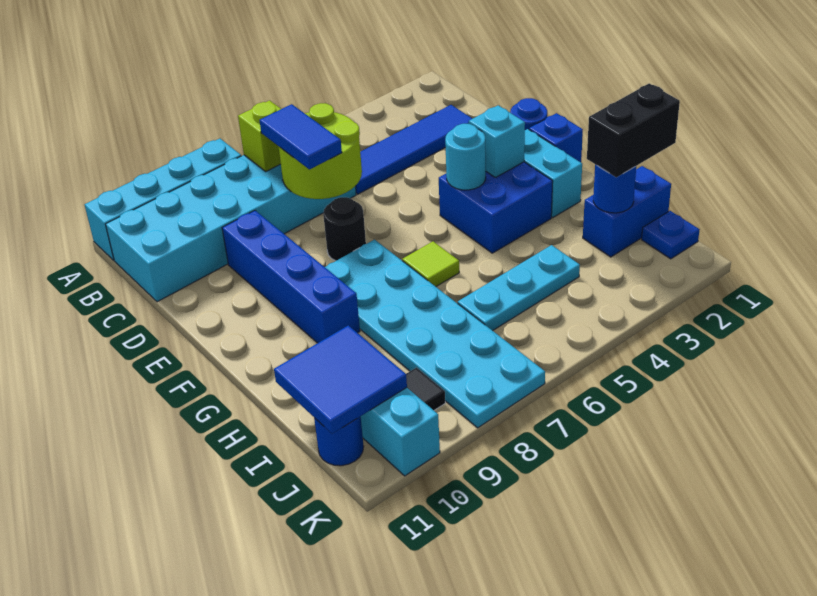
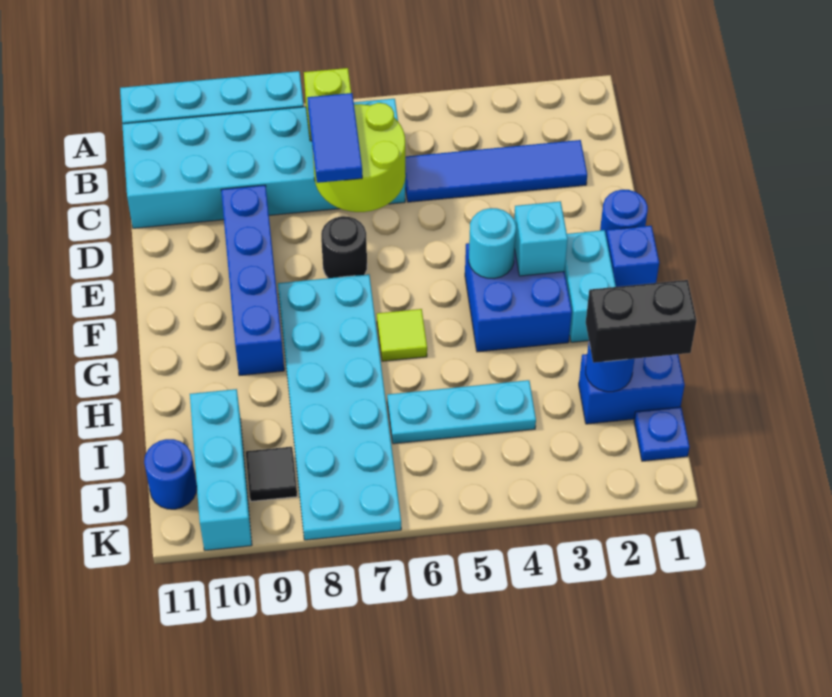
blue 2x2 tile [274,325,407,434] -> none

